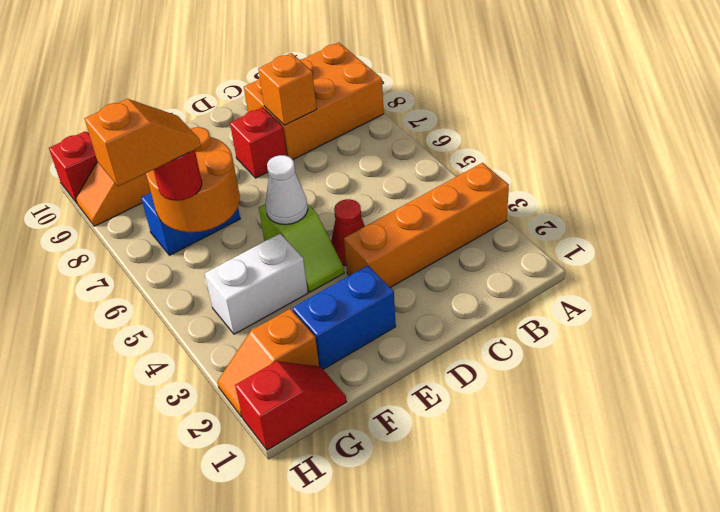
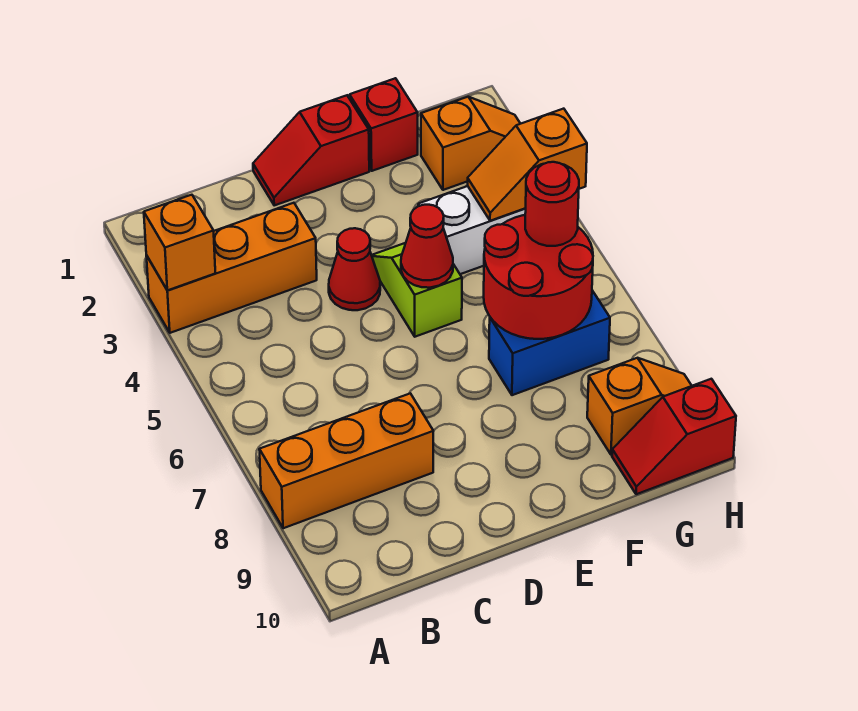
orange 1x4 brick [344,163,509,287] -> orange 1x3 brick [146,203,317,333]
orange 2x3 brick [244,42,384,159] -> orange 1x3 brick [259,393,433,528]
orange 1x1 brick [258,53,317,125] -> orange 1x1 brick moved to [144,195,215,290]
red 1x1 brick [230,107,287,178] -> red 1x1 brick moved to [350,78,418,171]
blue 1x2 brick [292,265,396,369] -> none
white 1x1 cone [265,155,308,225] -> red 1x1 cone [401,205,453,288]
orange 2x2 round brick [146,127,240,232] -> red 2x2 round brick [484,215,593,339]
red 1x2 slope [235,361,346,450] -> red 1x2 slope moved to [253,95,369,205]
orange 1x2 slope [84,99,201,186] -> orange 1x2 slope moved to [468,109,587,221]

